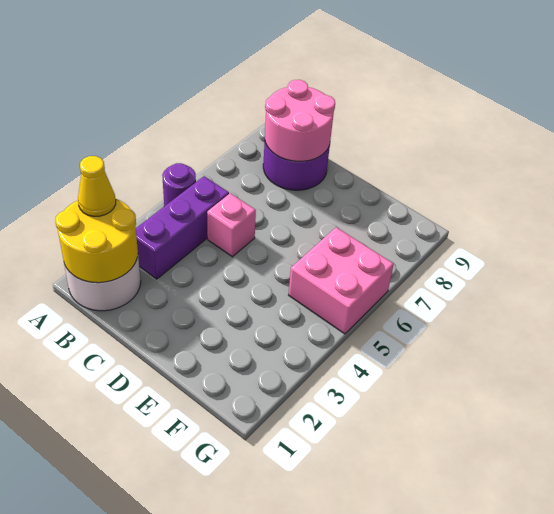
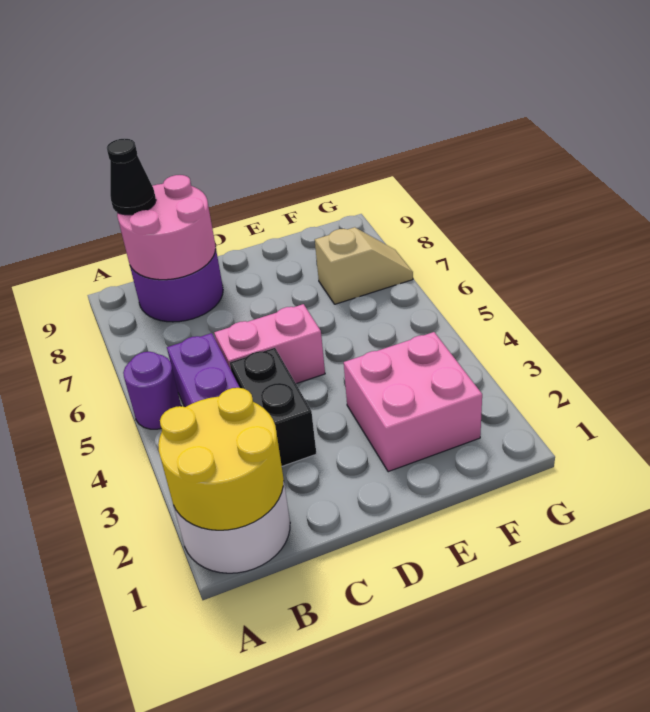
yellow 1x1 cone [78,156,116,216] -> none
none -> black 1x1 cone [107,139,156,215]
none -> black 1x2 brick [230,348,316,466]
pink 1x1 brick [207,193,256,257] -> pink 1x2 brick [214,304,325,384]
pink 2x2 brick [289,227,394,334] -> pink 2x2 brick moved to [344,332,482,472]
none -> tan 1x2 slope [315,227,413,304]

